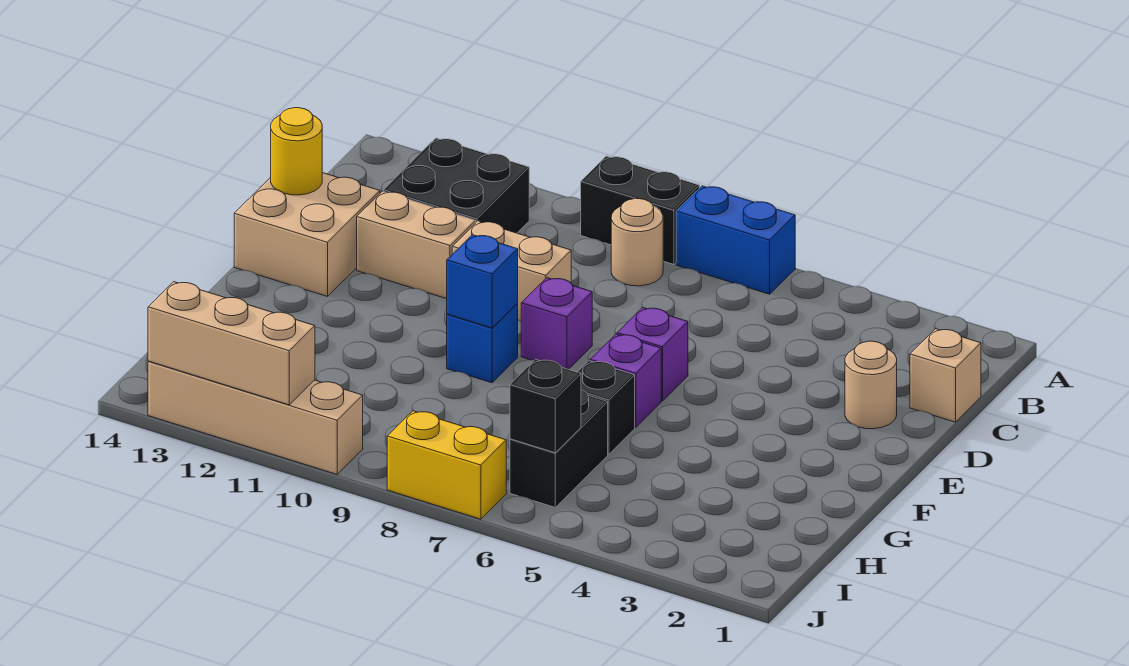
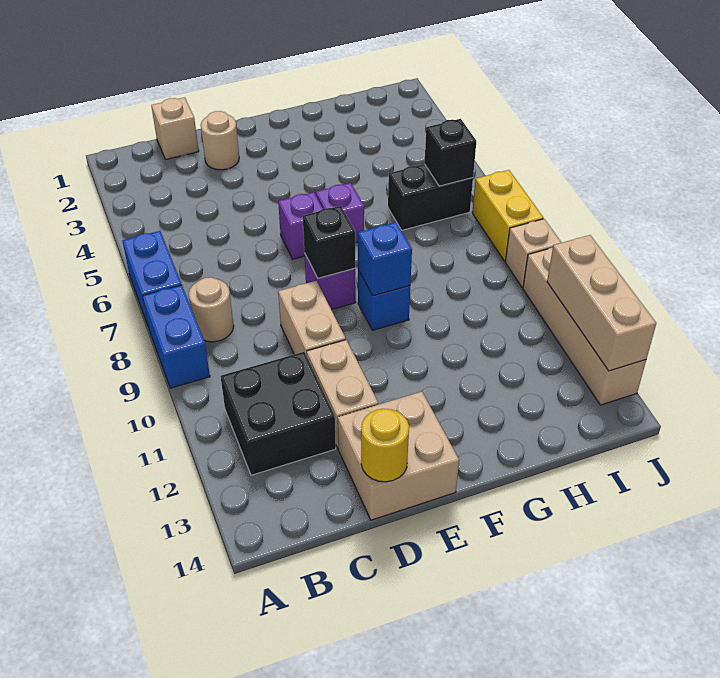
black 1x2 brick [581,156,700,264] -> blue 1x2 brick [142,285,210,388]
black 1x1 brick [578,361,635,454] -> black 1x1 brick moved to [303,206,355,278]
none -> tan 1x1 brick [505,219,562,288]

